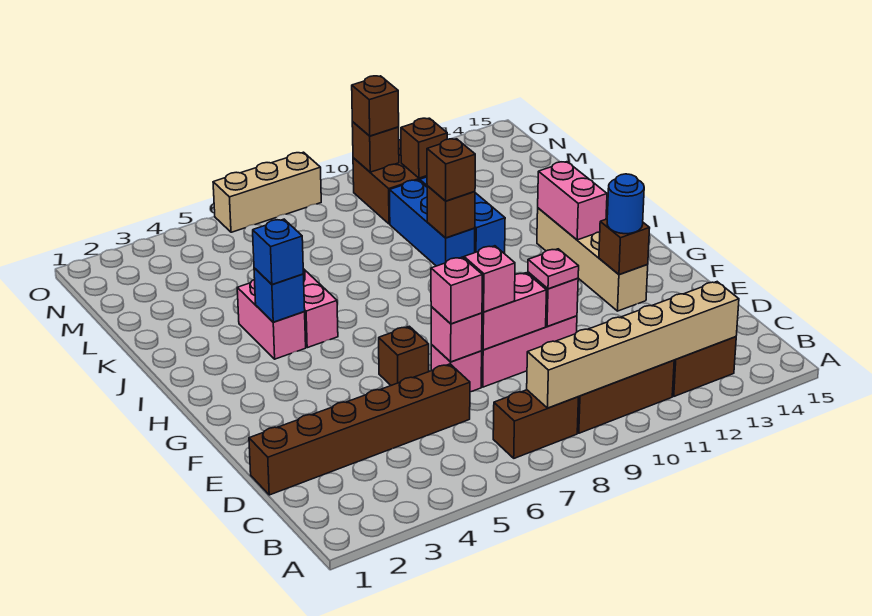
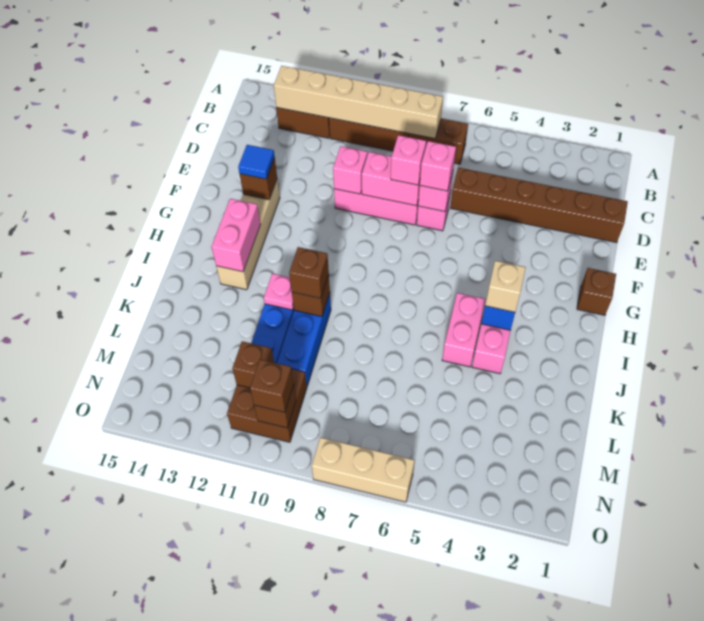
pink 1x1 plate [528,249,579,289] -> pink 1x1 plate moved to [264,274,294,310]
brown 1x1 brick [379,326,429,385] -> brown 1x1 brick moved to [577,268,616,315]
blue 1x1 round brick [607,174,644,234] -> blue 1x1 tile [238,145,275,179]
blue 1x1 brick [253,219,303,284] -> tan 1x1 brick [485,261,526,312]

